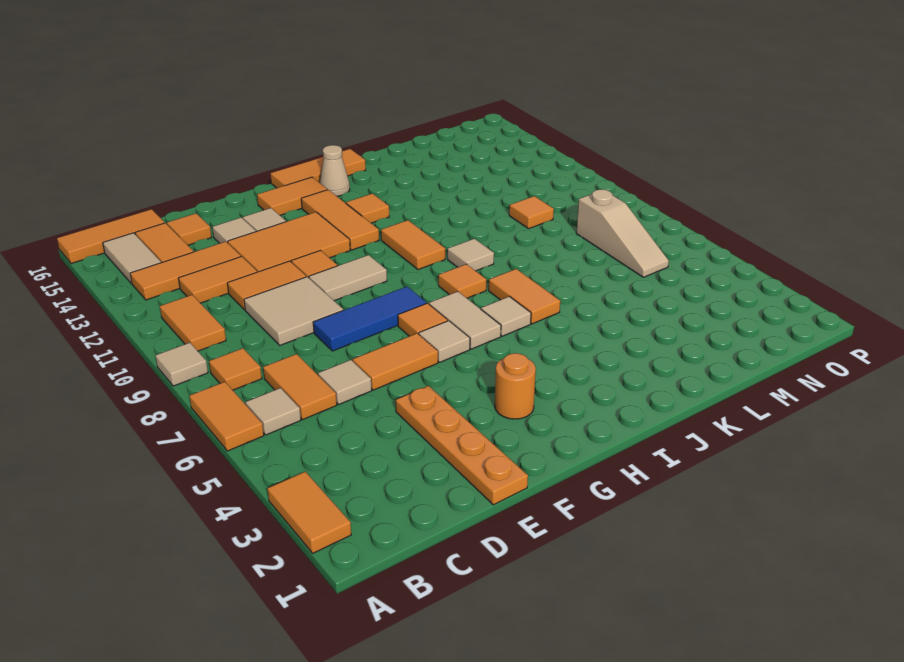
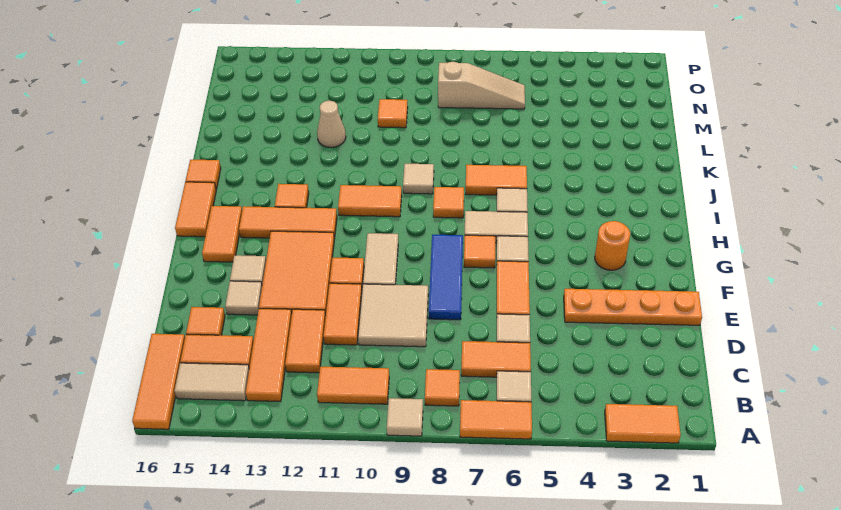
tan 1x1 cone [320,145,350,196] -> tan 1x1 cone moved to [317,101,346,147]

